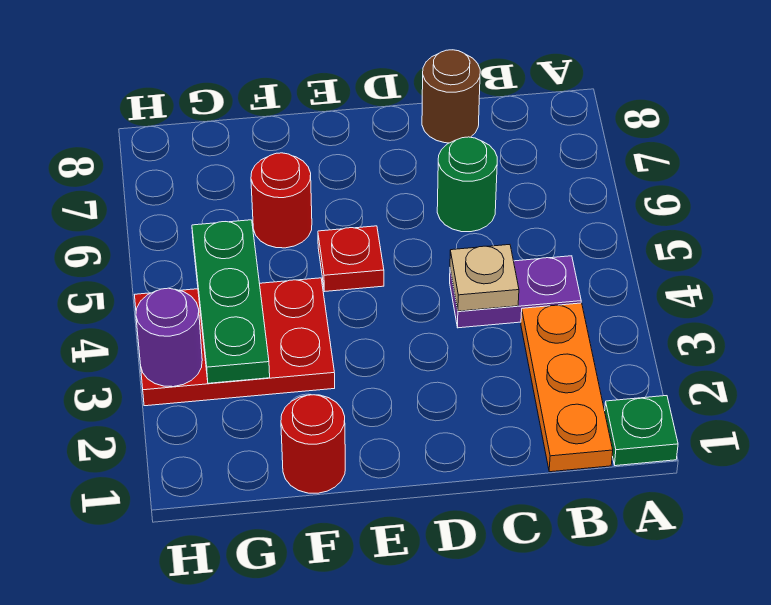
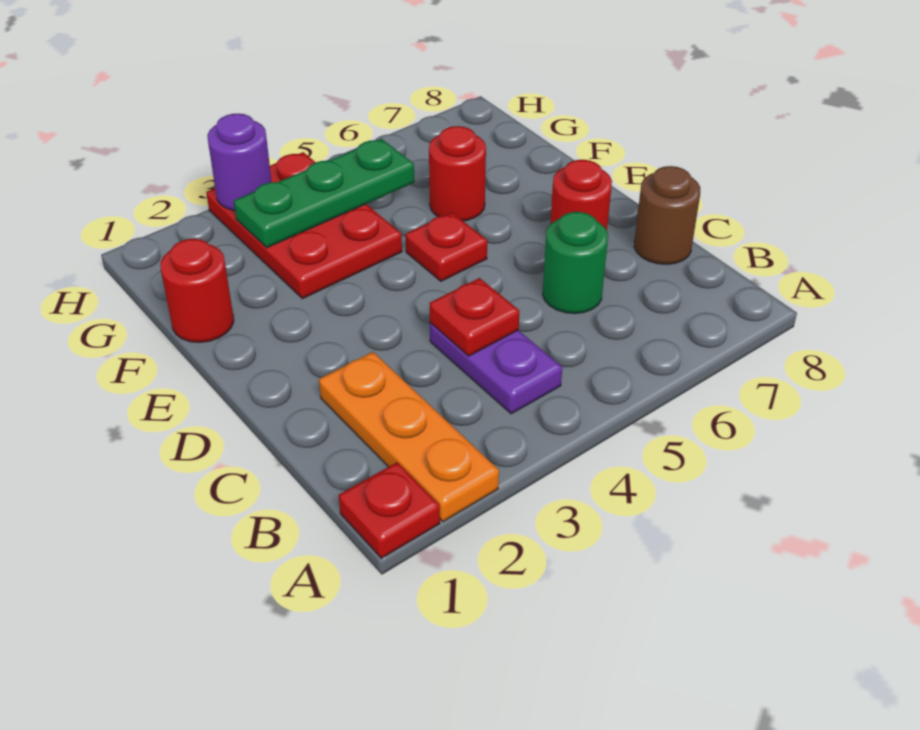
green 1x1 plate [605,396,678,466] -> red 1x1 plate [339,462,440,558]
orange 1x3 plate [521,303,613,472] -> orange 1x3 plate turned to [319,352,499,522]
tan 1x1 plate [450,245,519,311] -> red 1x1 plate [430,278,519,356]
none -> red 1x1 round brick [550,160,612,231]

